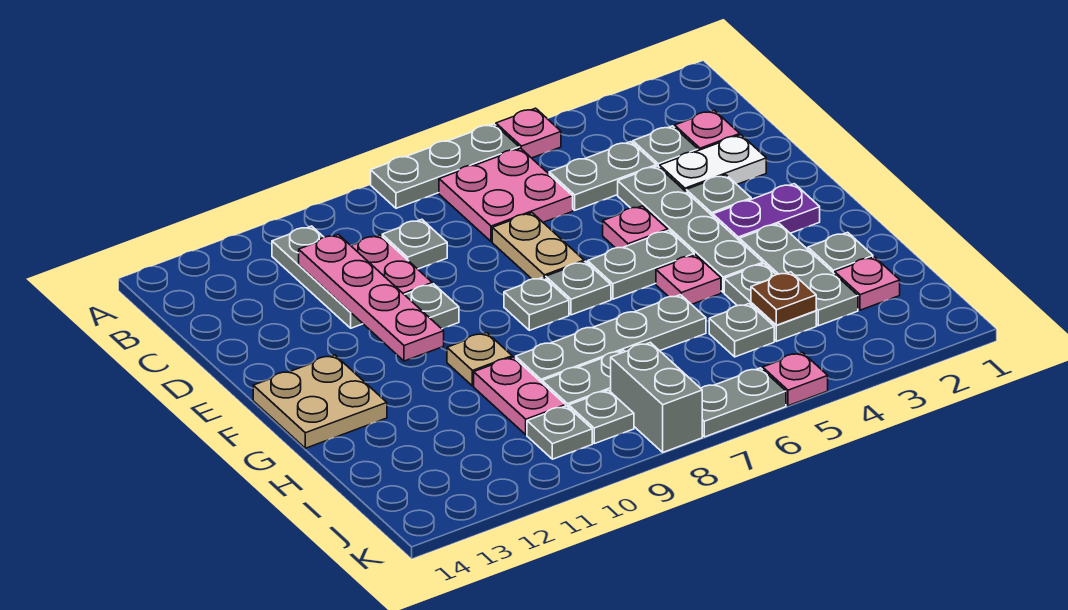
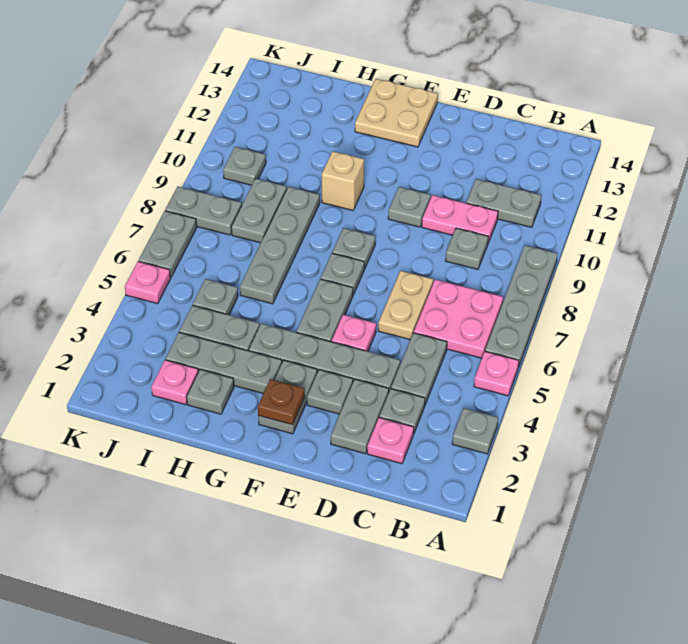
grey 1x3 plate [371,124,519,208] -> grey 1x4 plate [485,245,557,367]
grey 1x3 plate [272,226,363,328] -> grey 1x2 plate [466,179,542,227]
pink 1x4 plate [299,234,444,361] -> none
white 1x2 plate [660,135,766,191] -> grey 1x2 plate [331,379,389,453]
tan 1x2 plate [492,213,584,279] -> tan 1x2 plate turned to [378,271,433,340]
purple 1x2 plate [713,184,820,241] -> grey 1x2 plate [258,360,317,434]
pink 1x1 plate [656,255,721,305] -> none
tan 1x1 plate [447,333,512,386] -> tan 1x1 brick [322,151,364,210]
pink 1x2 plate [474,357,566,435] -> none
brown 1x1 plate [751,272,816,325] -> brown 1x1 plate moved to [258,379,305,425]
grey 1x2 brick [611,342,702,452] -> grey 1x2 plate [165,187,242,235]
grey 1x1 plate [569,390,634,444] -> grey 1x1 plate moved to [452,408,498,454]

